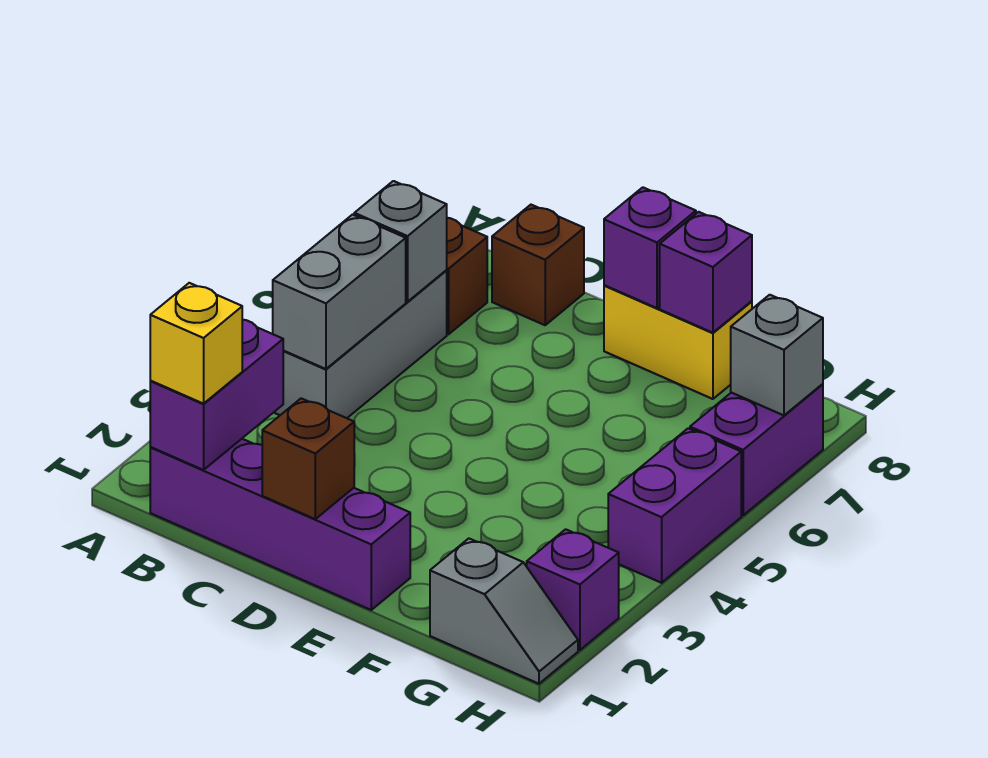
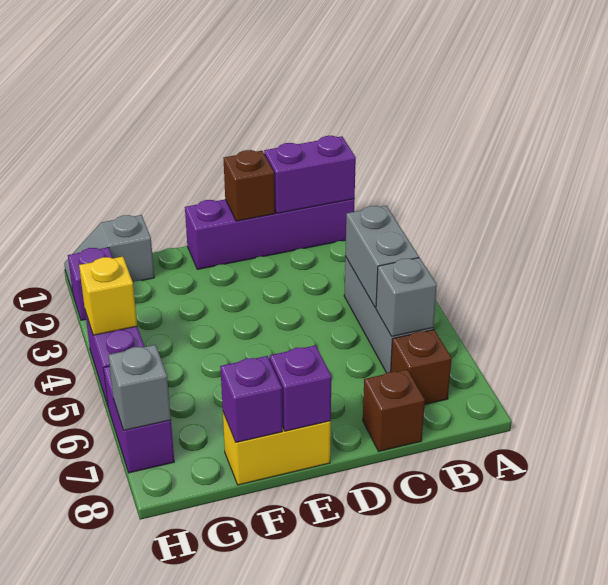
purple 1x2 brick [150,320,283,470] -> purple 1x2 brick turned to [264,136,356,213]
yellow 1x1 brick [150,283,242,404] -> yellow 1x1 brick moved to [79,257,137,335]

